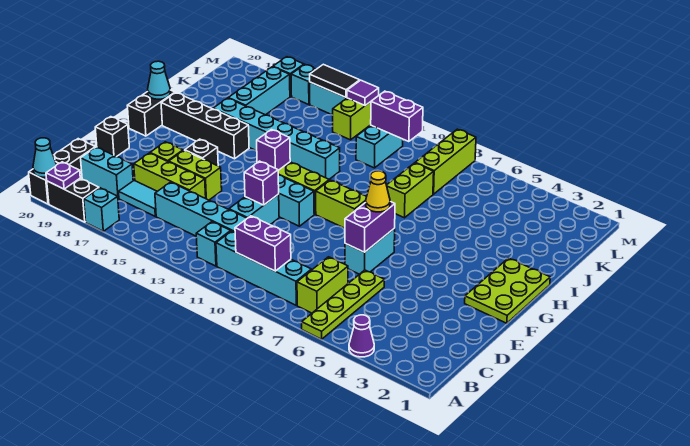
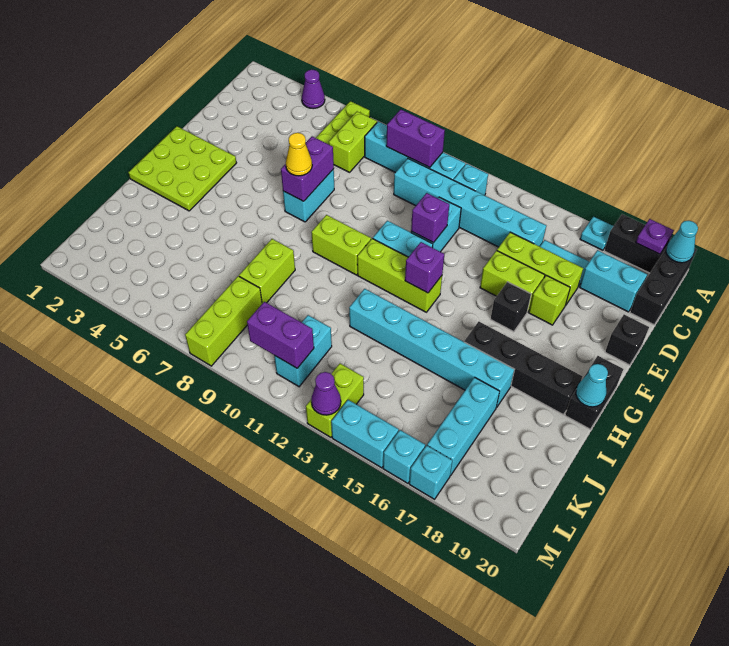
cyan 1x1 brick [84,188,119,231] -> cyan 1x1 plate [580,217,613,250]
lime 2x3 plate [465,258,550,323] -> lime 3x3 plate [129,126,236,211]
purple 1x1 tile [347,80,379,105] -> purple 1x1 cone [311,372,341,415]
black 1x2 tile [310,64,360,97] -> none

